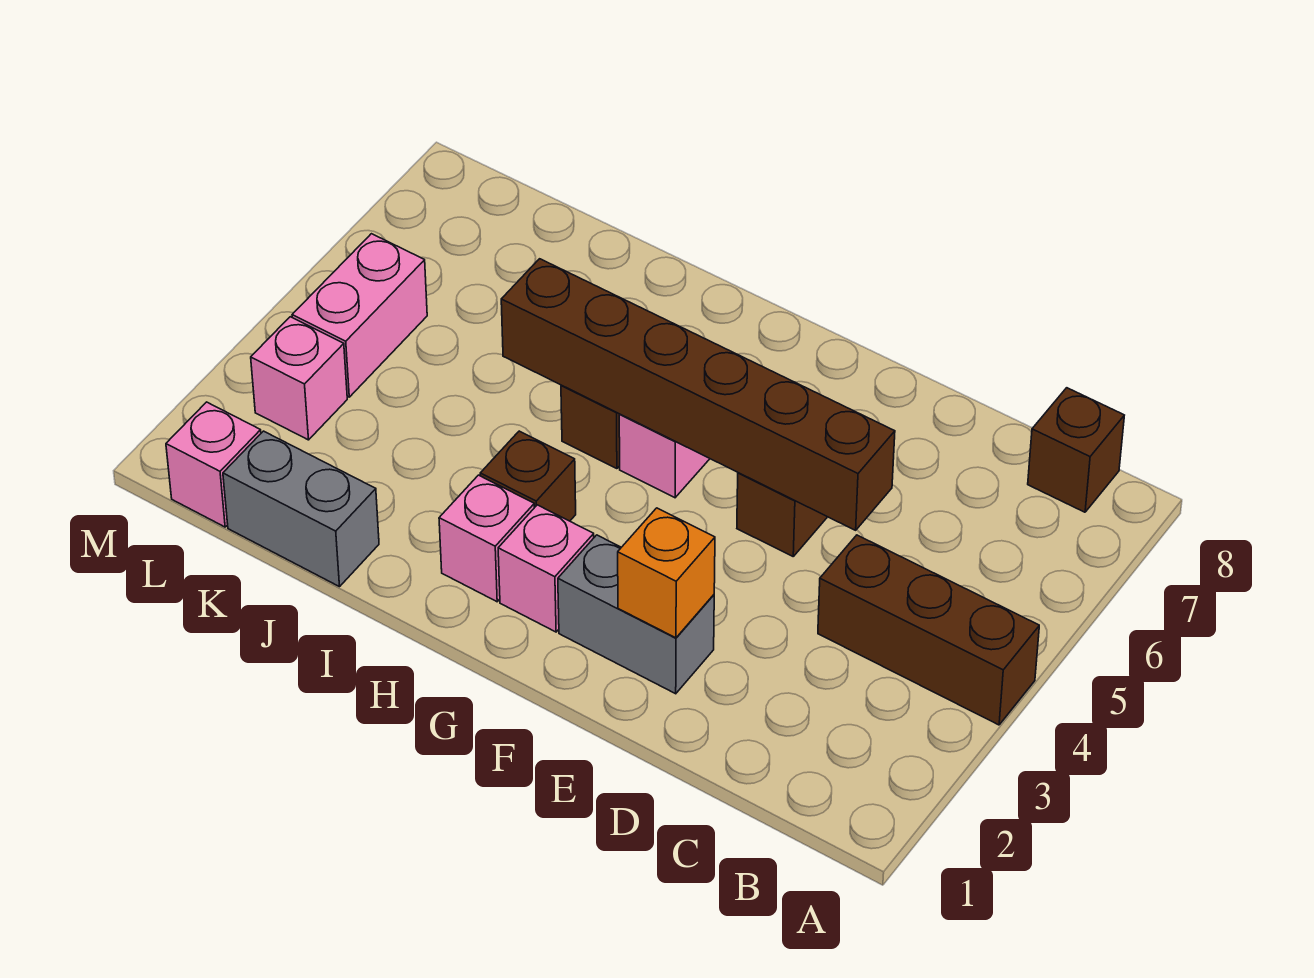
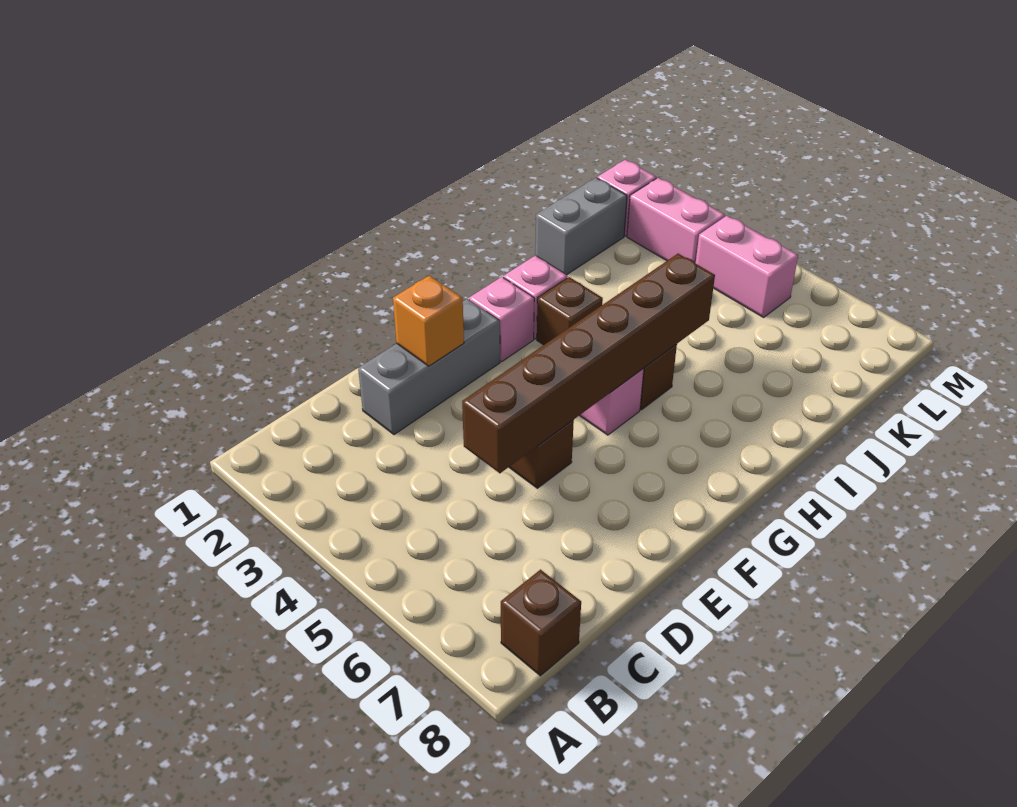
brown 1x3 brick [818,535,1039,725] -> none
grey 1x2 brick [558,535,714,694] -> grey 1x3 brick [358,299,500,435]
pink 1x1 brick [251,317,347,440] -> pink 1x2 brick [627,178,725,263]

